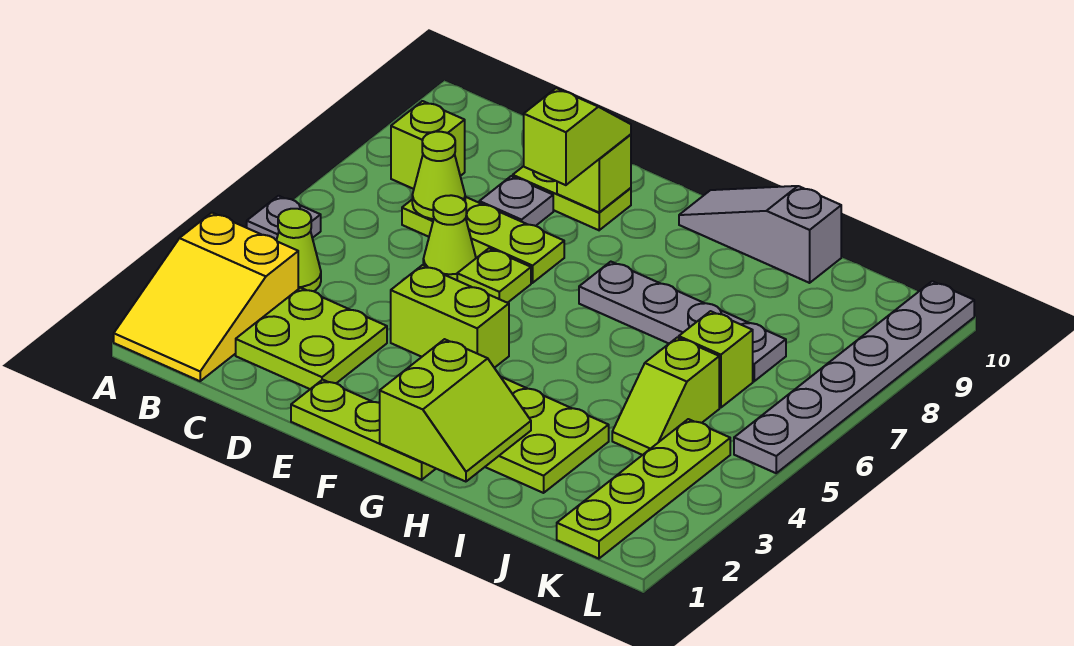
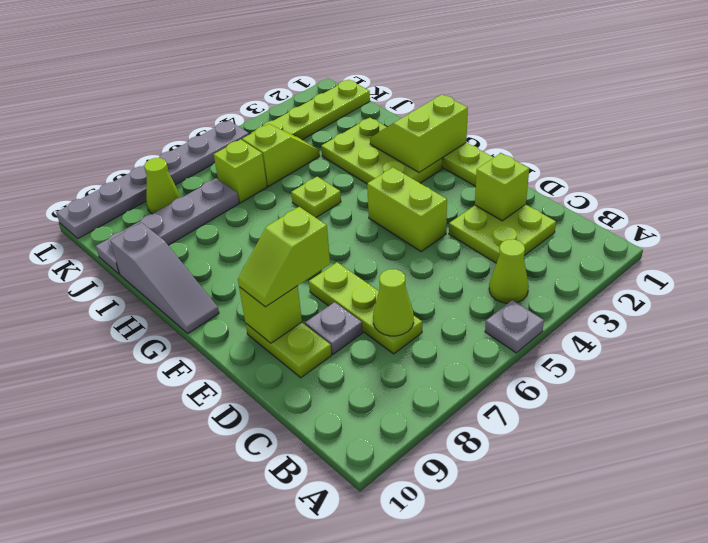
yellow 2x3 slope [114,213,298,381] -> none
lime 1x1 brick [391,101,465,189] -> lime 1x1 brick moved to [475,153,529,221]
lime 1x1 cone [423,195,476,280] -> lime 1x1 cone moved to [144,158,180,214]
lime 1x1 plate [457,248,531,303] -> lime 1x1 plate moved to [291,177,341,218]
grey 1x4 plate [579,262,786,381] -> grey 1x4 plate turned to [96,178,239,274]

